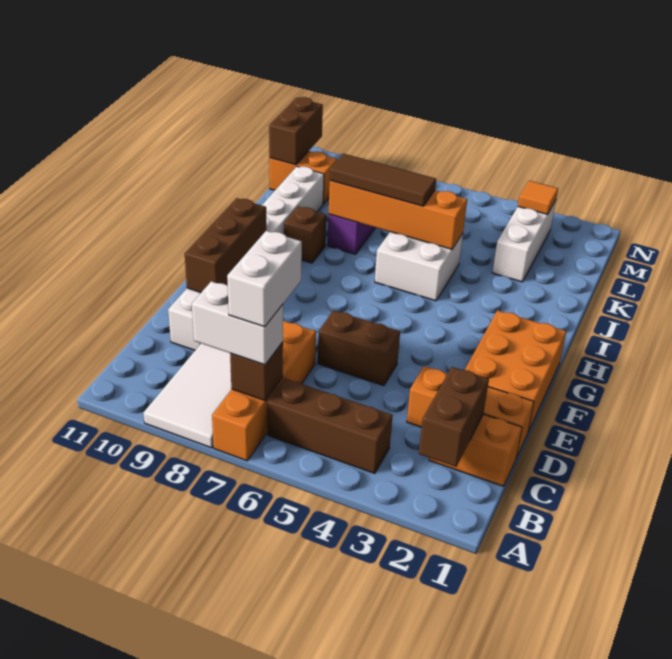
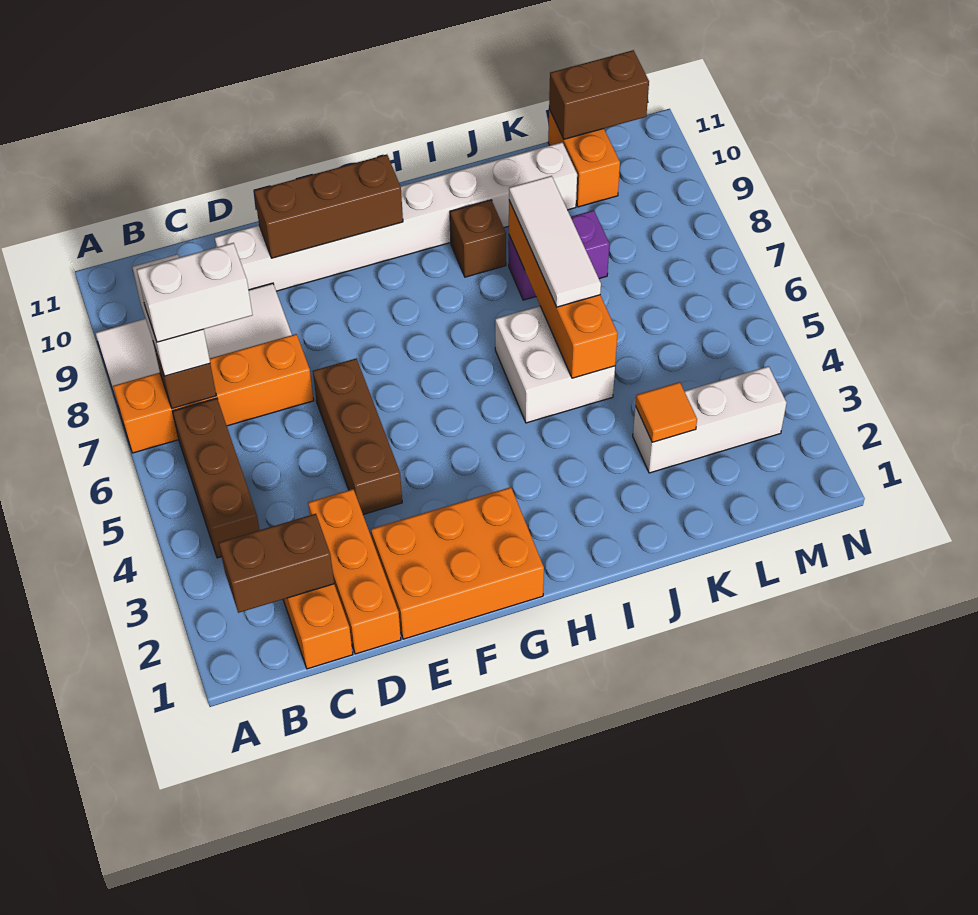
brown 1x2 brick [318,310,400,386] -> brown 1x3 brick [313,359,402,515]
brown 1x3 tile [330,154,436,206] -> white 1x3 tile [509,176,601,307]
orange 1x1 tile [518,181,558,214] -> orange 1x1 tile moved to [636,382,697,442]

